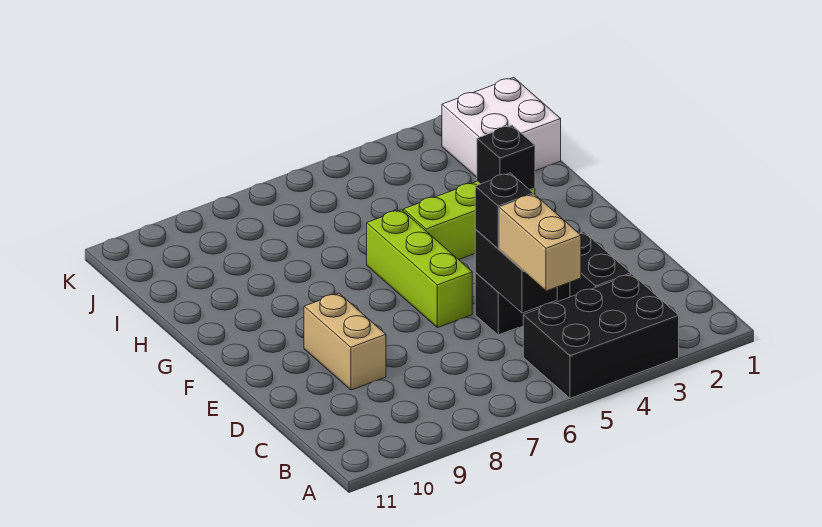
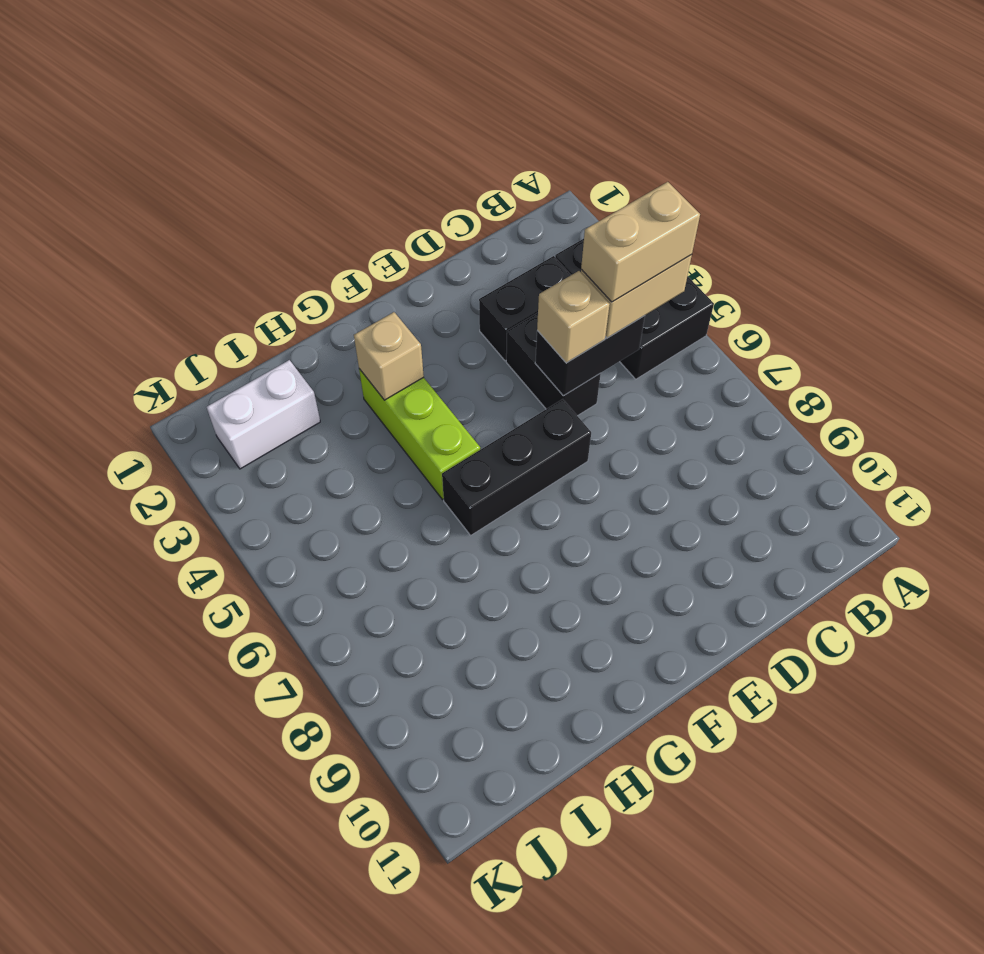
black 1x1 brick [475,173,533,249] -> tan 1x1 brick [537,271,610,363]
tan 1x2 brick [304,293,386,390] -> tan 1x2 brick moved to [581,182,700,302]
lime 1x3 brick [367,210,472,328] -> black 1x3 brick [442,399,591,535]
black 1x1 brick [477,125,535,190] -> tan 1x1 brick [354,312,424,400]
white 2x2 brick [442,77,561,177] -> white 1x2 brick [207,360,320,469]

